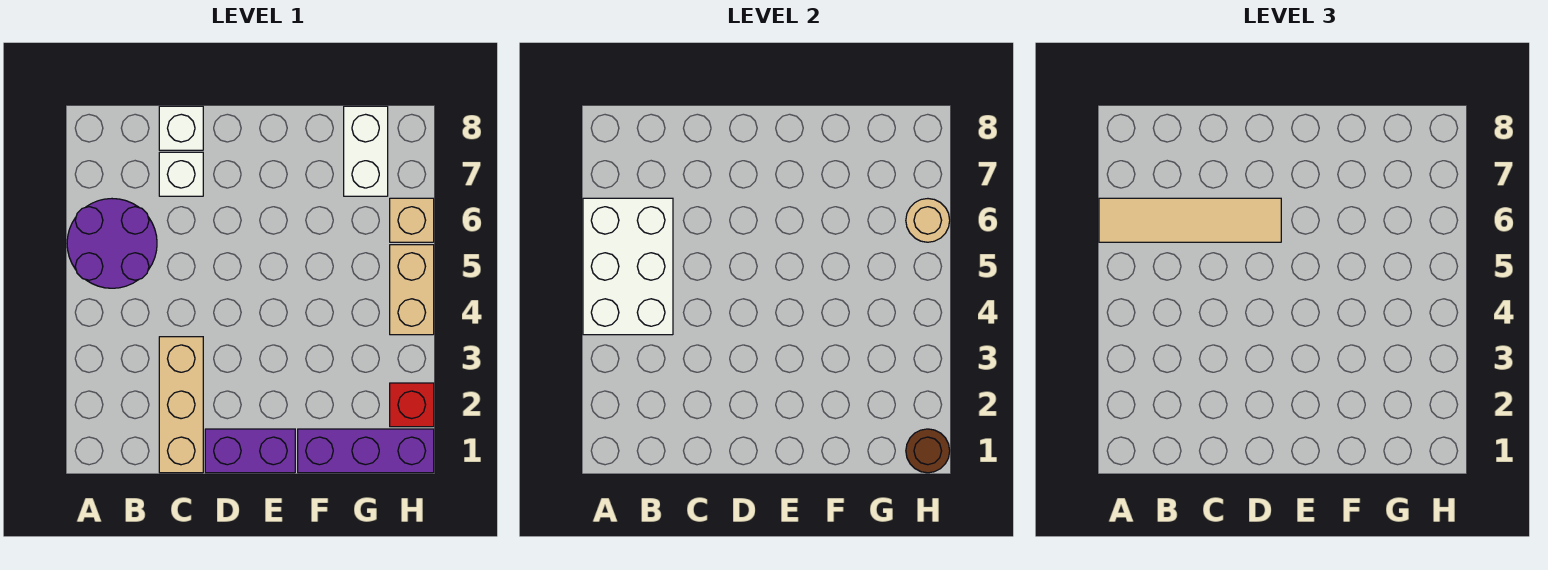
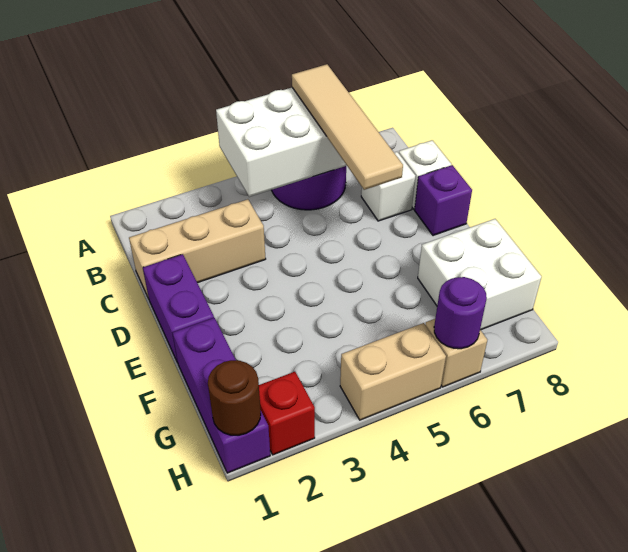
none -> purple 1x1 brick [414,165,472,236]
white 1x2 brick [344,106,388,196] -> white 2x2 brick [418,219,541,330]
tan 1x1 round brick [906,199,950,242] -> purple 1x1 round brick [434,277,487,349]

